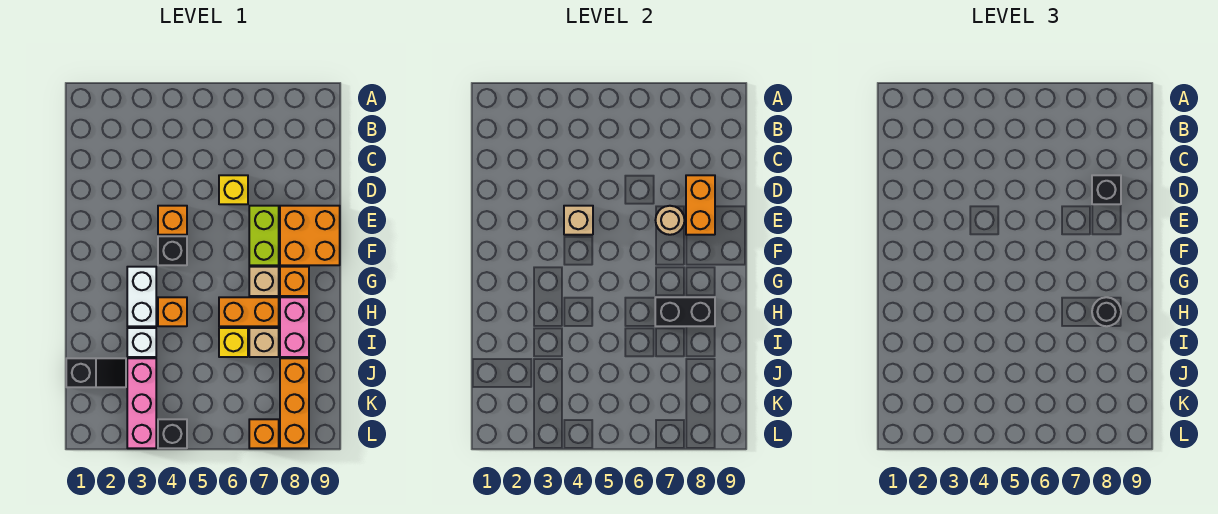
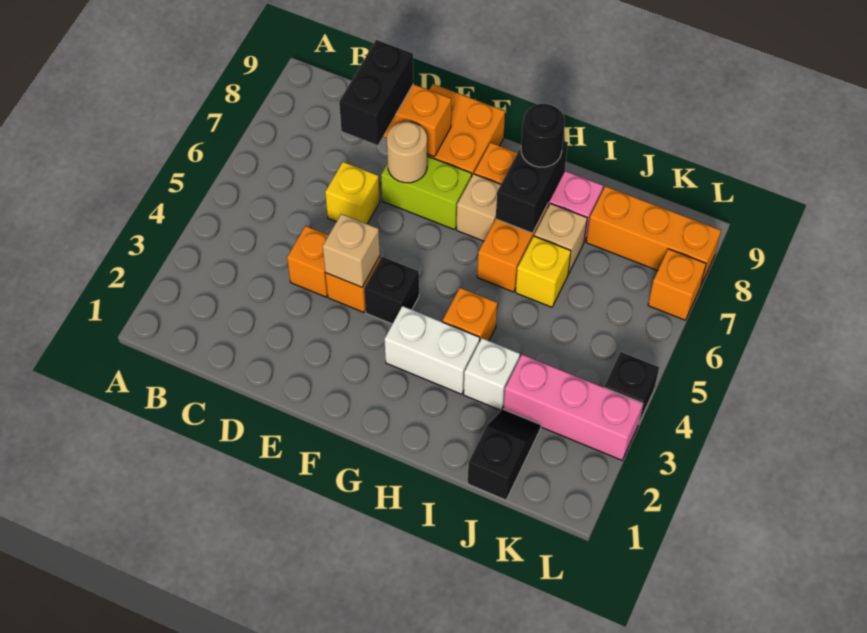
none -> orange 1x1 brick [287,226,329,297]
black 1x1 brick [1092,175,1121,204] -> black 1x2 brick [339,40,413,145]

